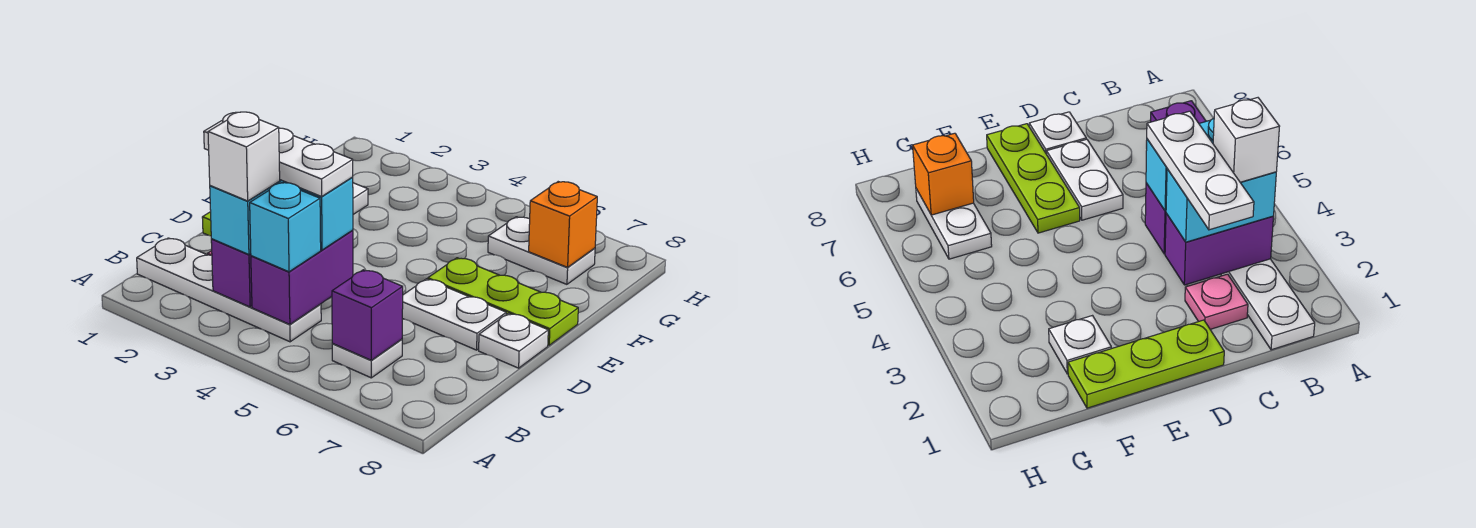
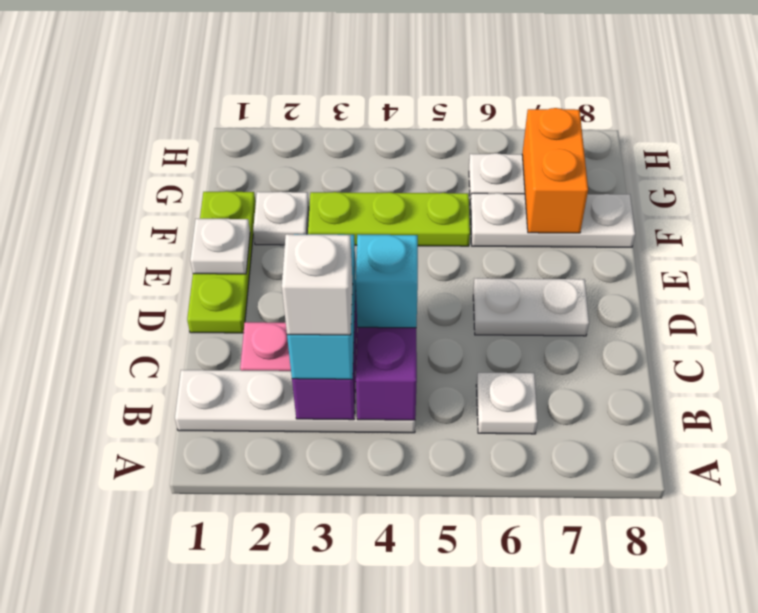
cyan 1x1 brick [250,183,321,272] -> none
purple 1x1 brick [332,270,403,360] -> none
white 1x3 plate [204,112,353,197] -> white 1x3 plate moved to [470,193,635,247]
white 1x1 plate [479,313,548,368] -> white 1x1 plate moved to [190,219,250,274]
lime 1x3 plate [428,258,578,345] -> lime 1x3 plate moved to [308,192,470,246]
orange 1x1 brick [529,182,597,267] -> orange 1x2 brick [522,108,588,233]

